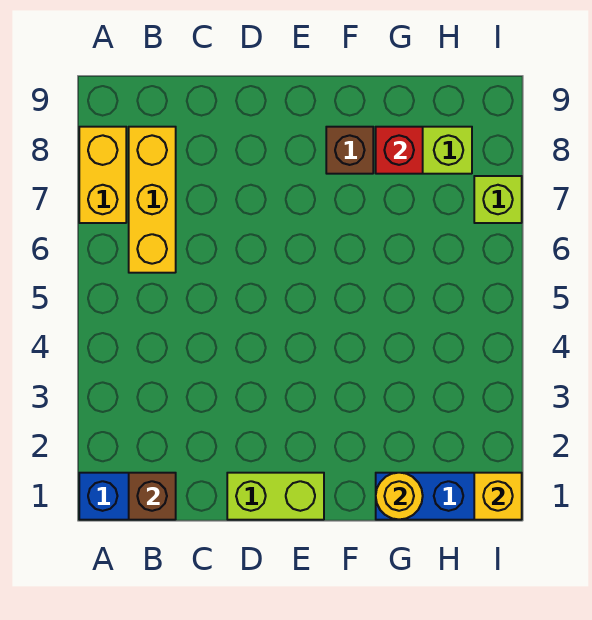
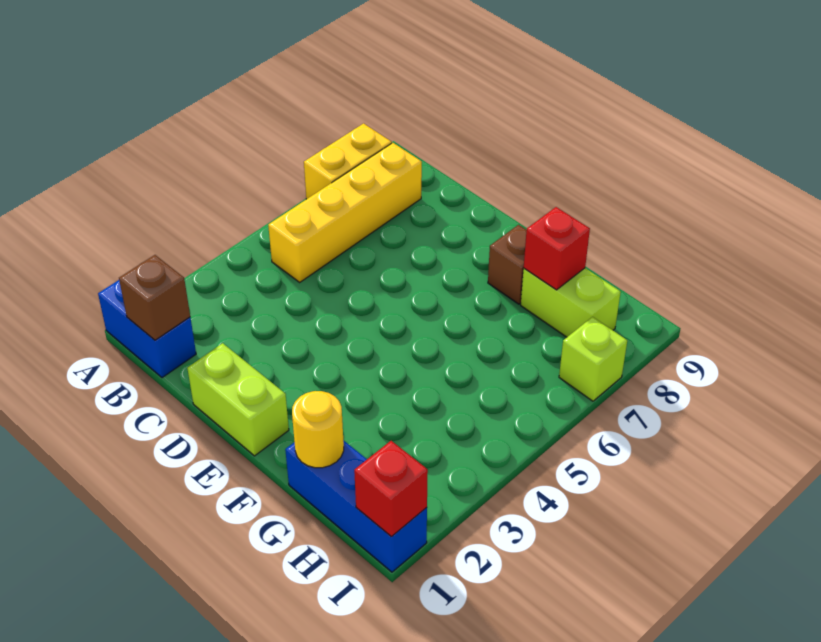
yellow 1x3 brick [129,127,176,273] -> yellow 1x4 brick [268,143,422,282]
yellow 1x1 brick [474,473,522,520] -> red 1x1 brick [354,441,428,537]

